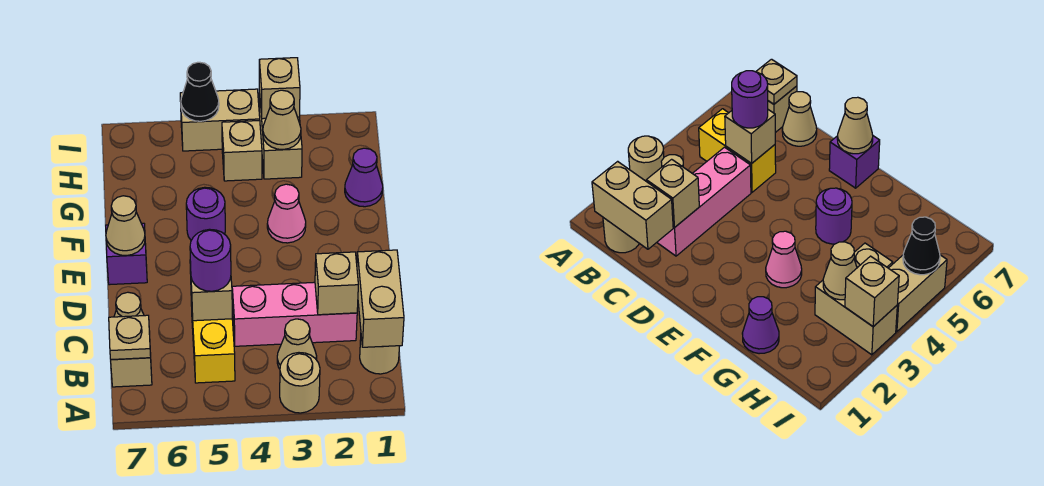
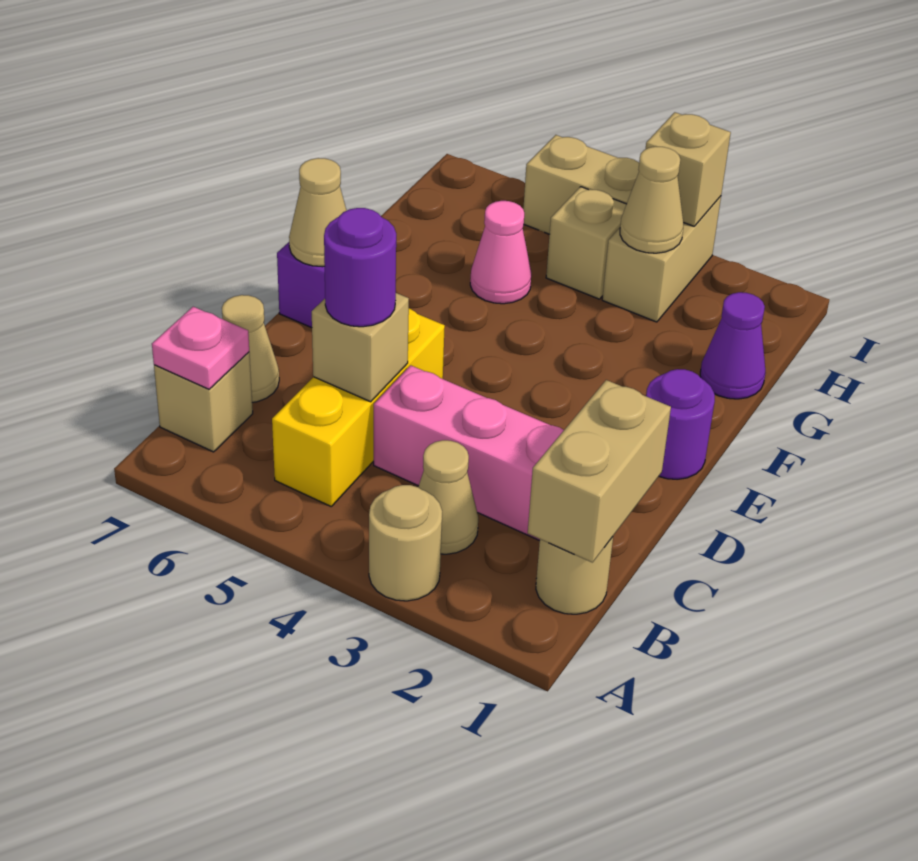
yellow 1x2 brick [191,299,235,383] -> yellow 1x3 brick [272,308,445,506]
tan 1x1 plate [109,315,151,360] -> pink 1x1 plate [152,307,249,389]
tan 1x1 brick [315,252,358,315] -> none
pink 1x1 cone [267,184,306,243] -> pink 1x1 cone moved to [470,201,531,304]
purple 1x1 round brick [186,187,225,240] -> purple 1x1 round brick moved to [646,369,715,479]
black 1x1 cone [181,62,219,121] -> none

